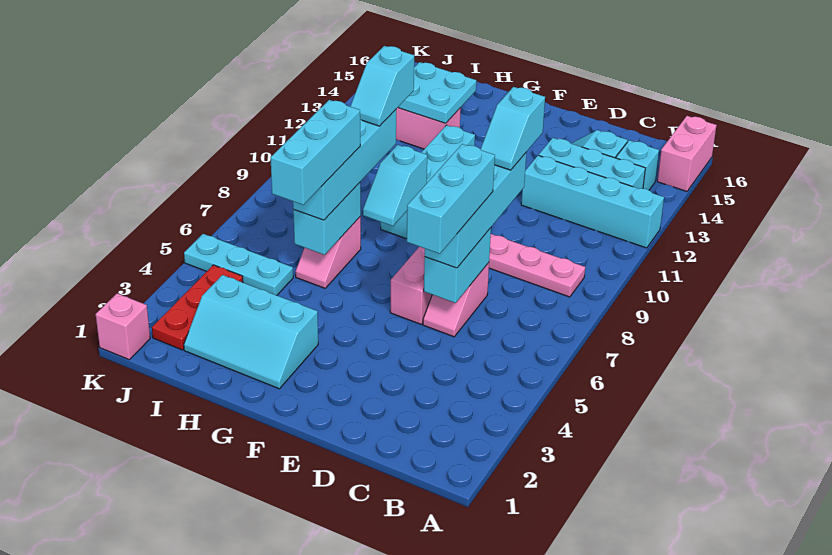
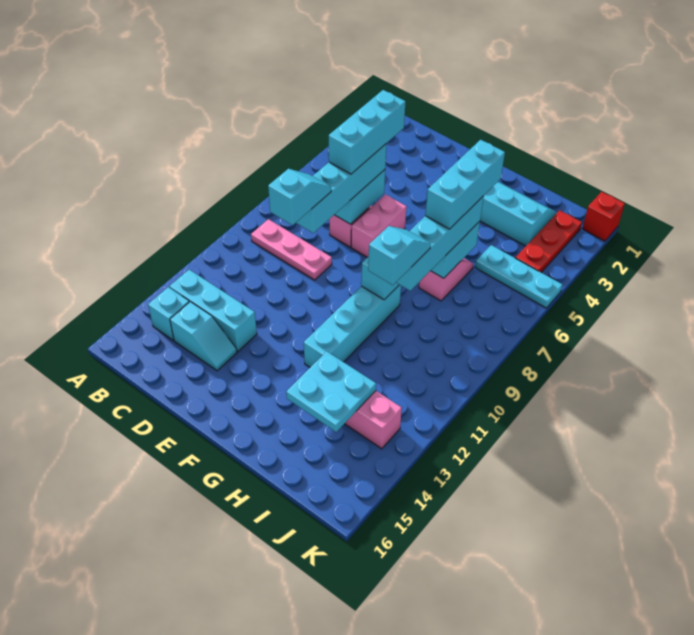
cyan 1x4 brick [521,155,664,248] -> none
pink 1x2 brick [657,116,717,191] -> none
pink 1x1 brick [96,293,150,359] -> red 1x1 brick [582,192,625,241]

